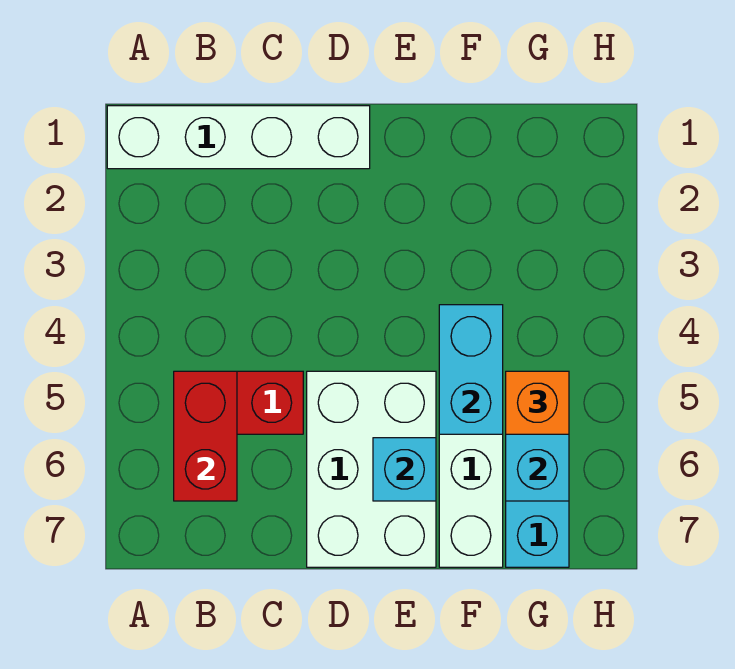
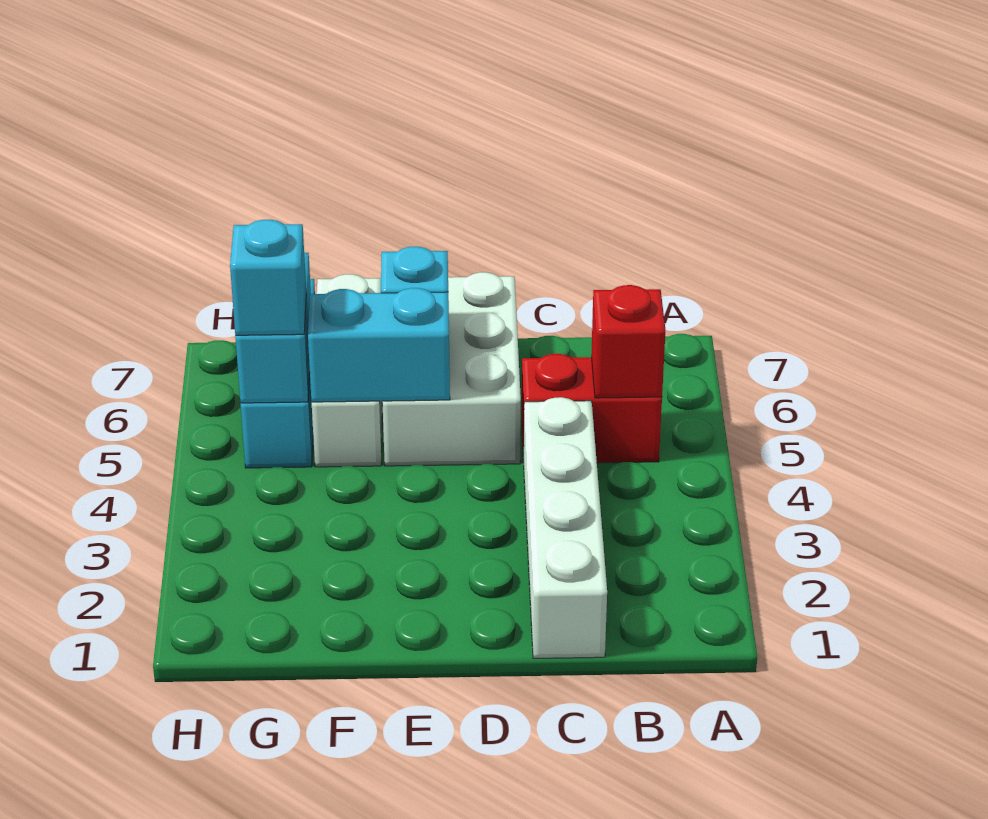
white 1x4 brick [107,106,370,169] -> white 1x4 brick turned to [524,397,607,658]
red 1x2 brick [174,371,237,501] -> red 1x1 brick [591,285,666,398]
cyan 1x2 brick [439,305,503,434] -> cyan 1x2 brick turned to [308,288,450,402]
orange 1x1 brick [506,371,569,434] -> cyan 1x1 brick [230,219,306,335]

